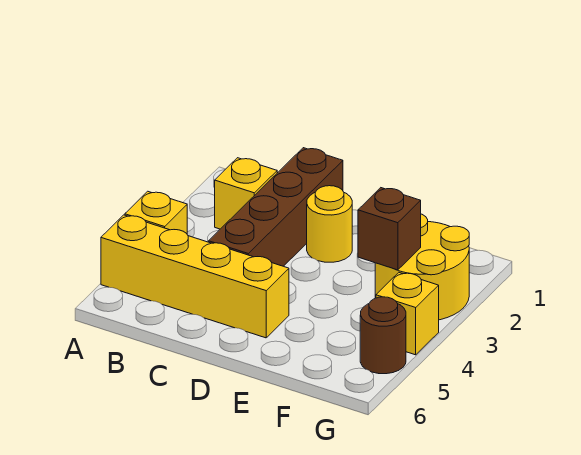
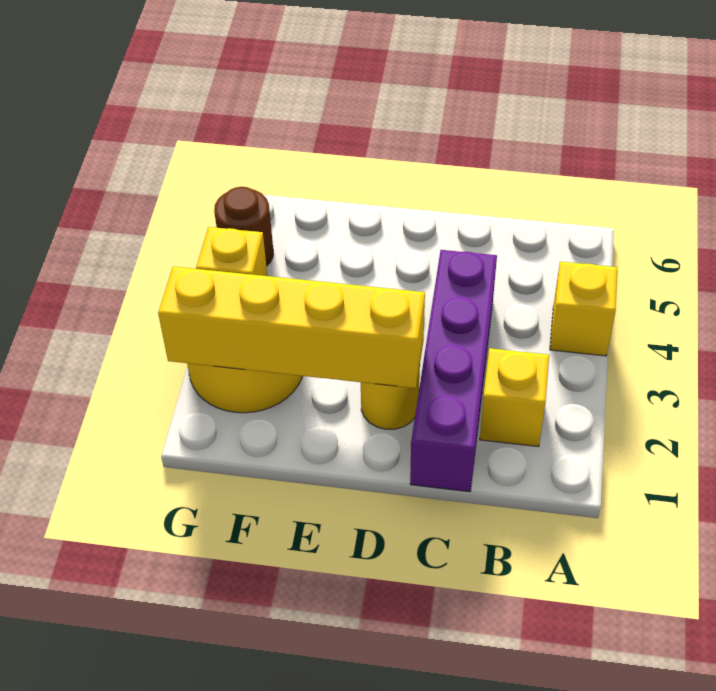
yellow 1x4 brick [101,215,289,338] -> yellow 1x4 brick moved to [158,267,425,388]
brown 1x4 brick [209,148,343,266] -> purple 1x4 brick [410,250,497,492]
brown 1x1 brick [358,188,421,270] -> none

